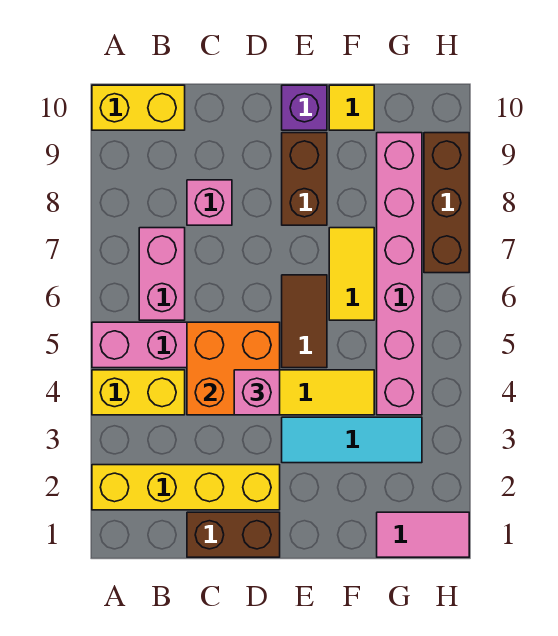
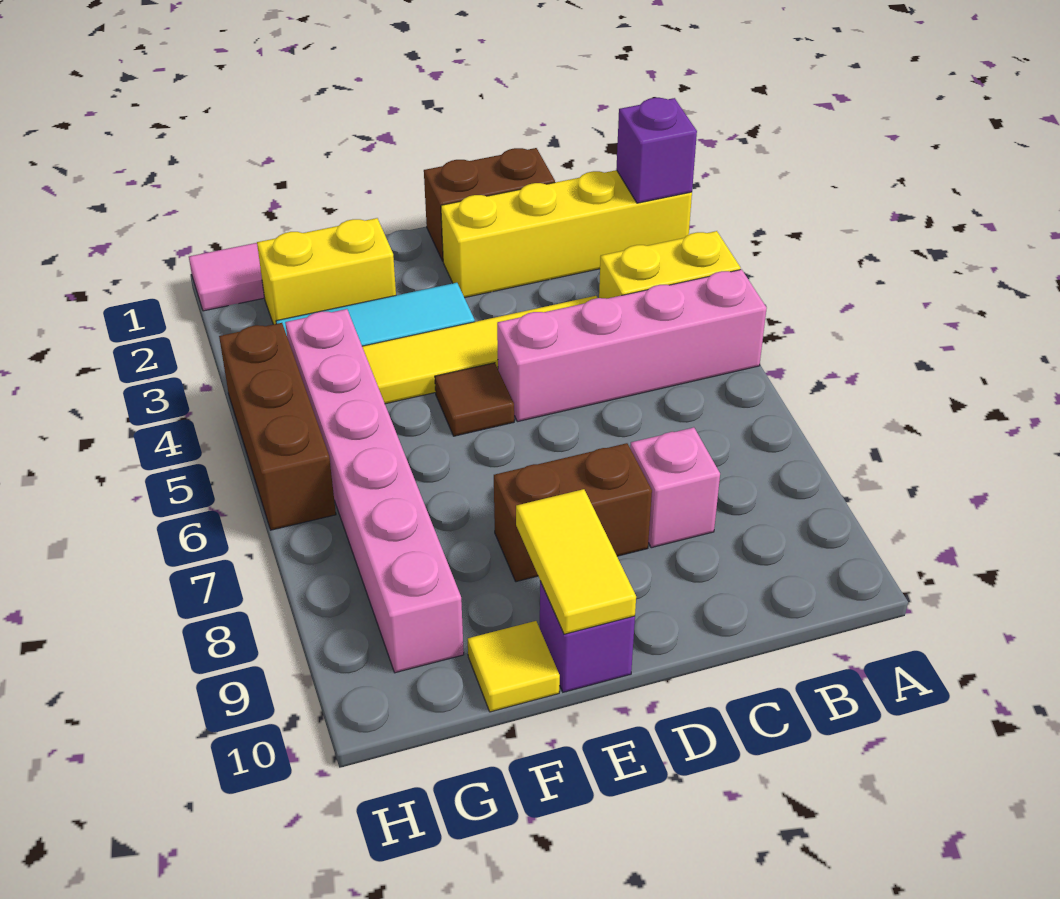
none -> purple 1x1 brick [616,98,697,203]
yellow 1x2 brick [92,85,185,130] -> yellow 1x2 brick moved to [257,218,396,324]
pink 1x2 brick [139,228,185,320] -> none
orange 2x2 brick [187,322,280,415] -> none
pink 1x1 brick [234,370,280,415] -> none
brown 1x2 tile [282,275,327,368] -> brown 1x1 tile [435,363,514,436]
brown 1x2 brick [282,133,327,225] -> brown 1x2 brick turned to [494,443,652,582]
yellow 1x2 tile [329,228,374,320] -> yellow 1x2 tile moved to [516,489,636,634]
brown 1x3 brick [424,133,469,273] -> brown 1x3 brick moved to [219,323,336,530]

